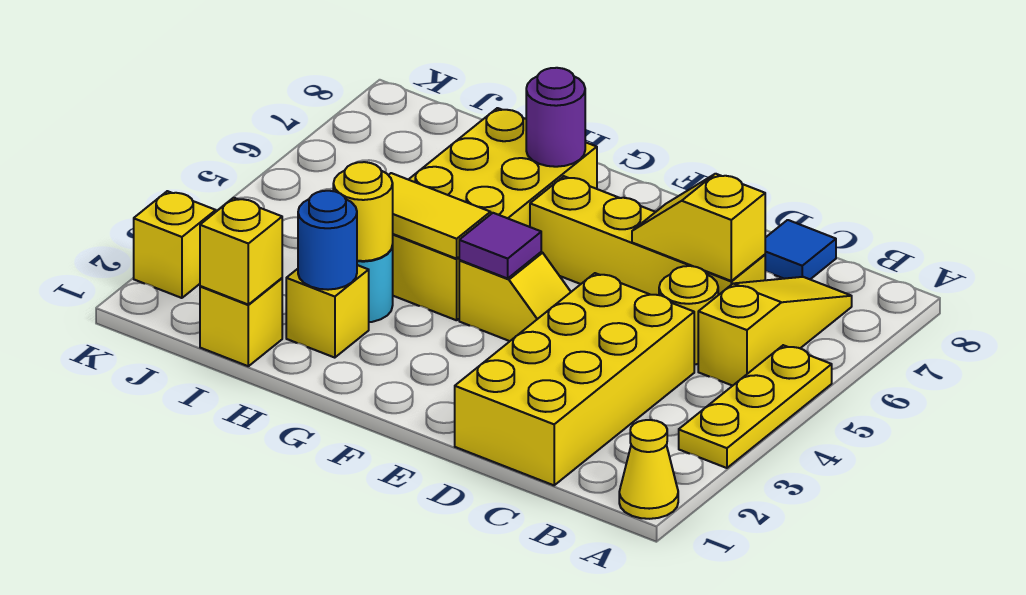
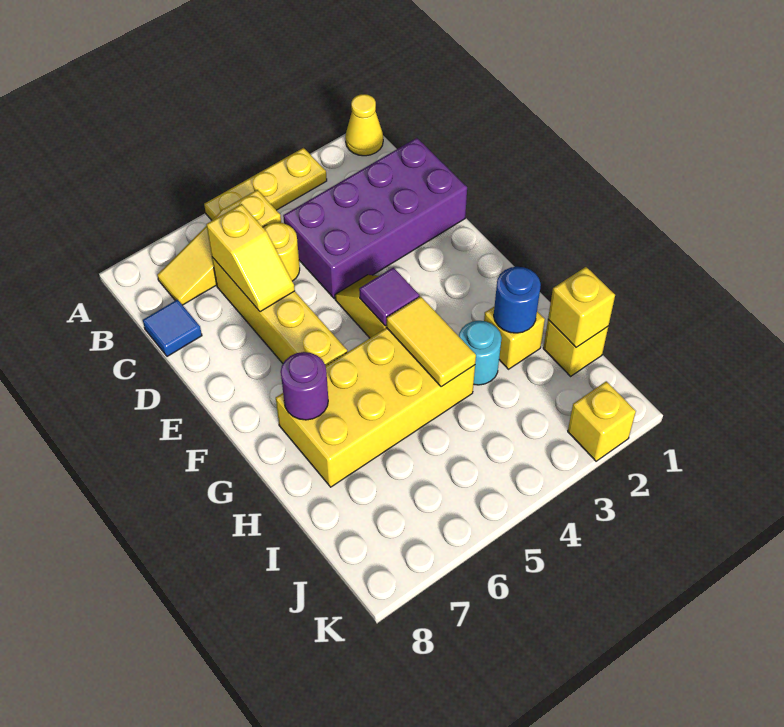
yellow 2x4 brick [455,273,694,485] -> purple 2x4 brick [283,138,467,299]
yellow 1x1 round brick [333,162,393,261] -> none

